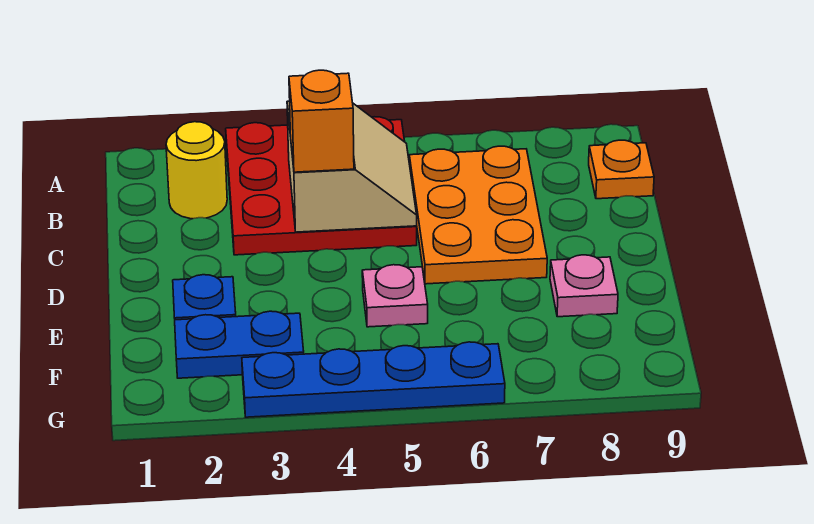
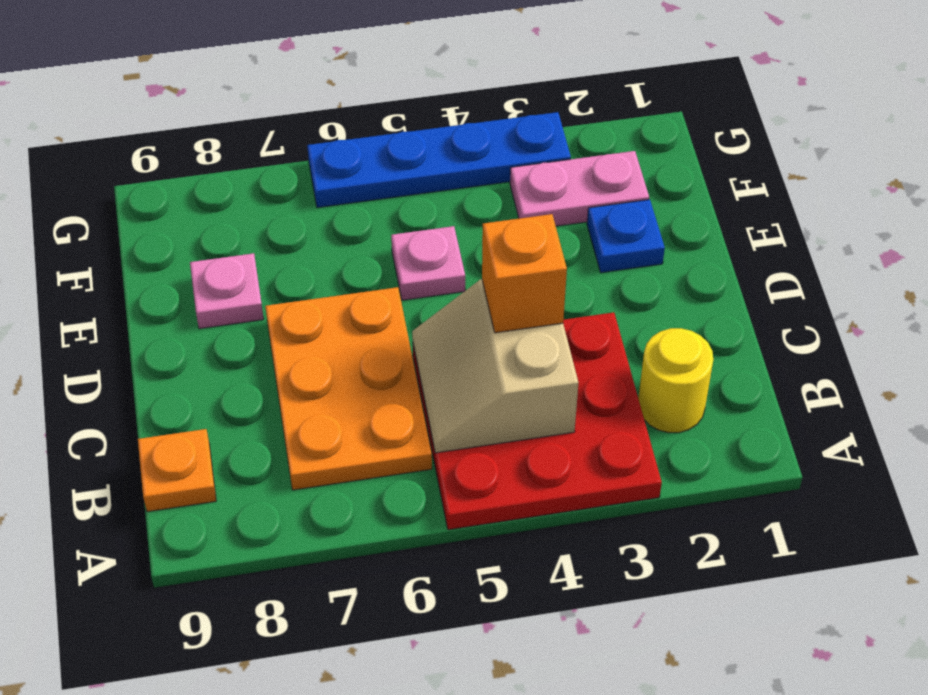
blue 1x2 plate [175,311,304,378] -> pink 1x2 plate [510,151,649,226]

